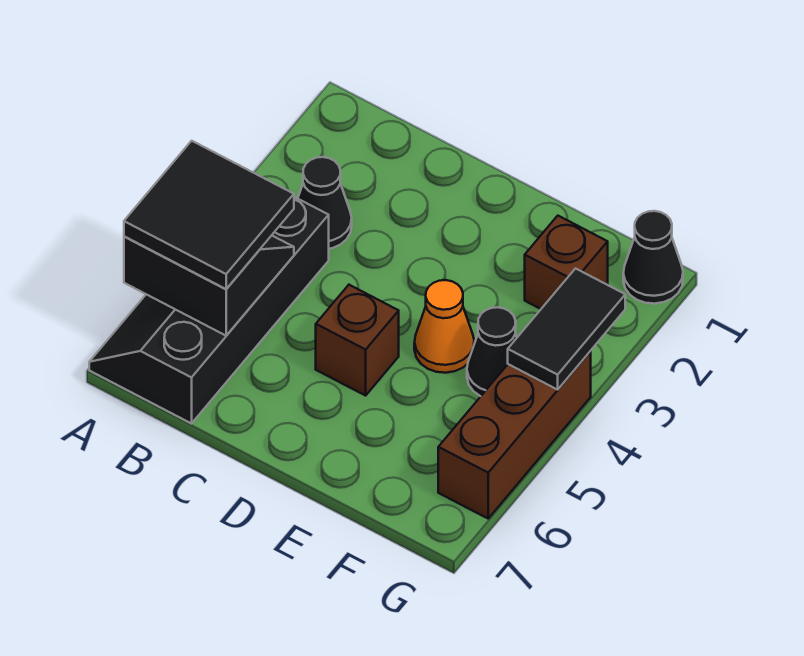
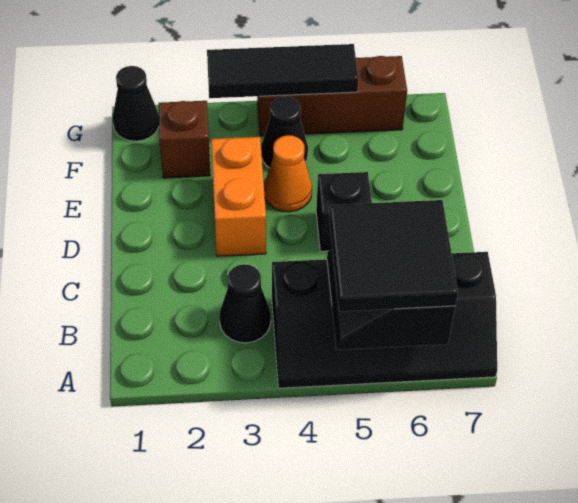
none -> orange 1x2 brick [211,137,266,256]
brown 1x1 brick [316,285,399,396] -> black 1x1 brick [316,172,372,251]
black 1x2 tile [508,269,625,390] -> black 1x3 tile [207,44,358,98]

